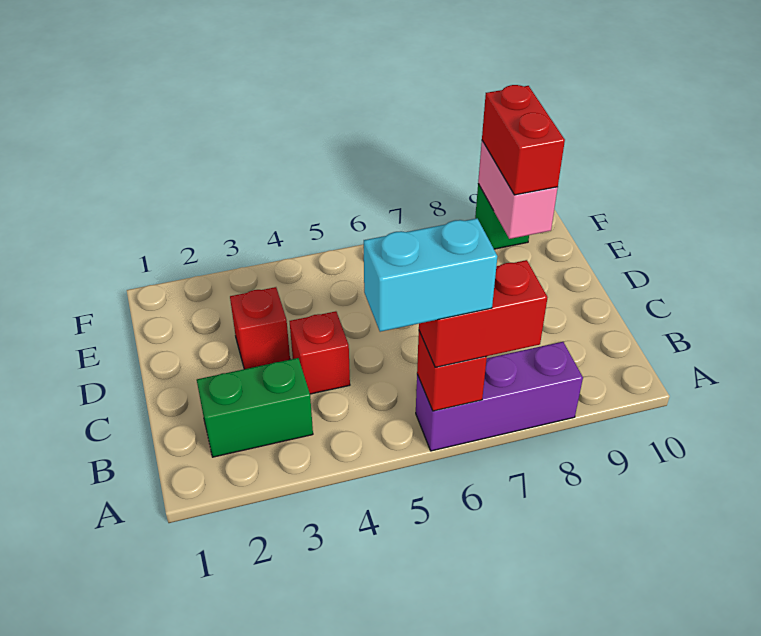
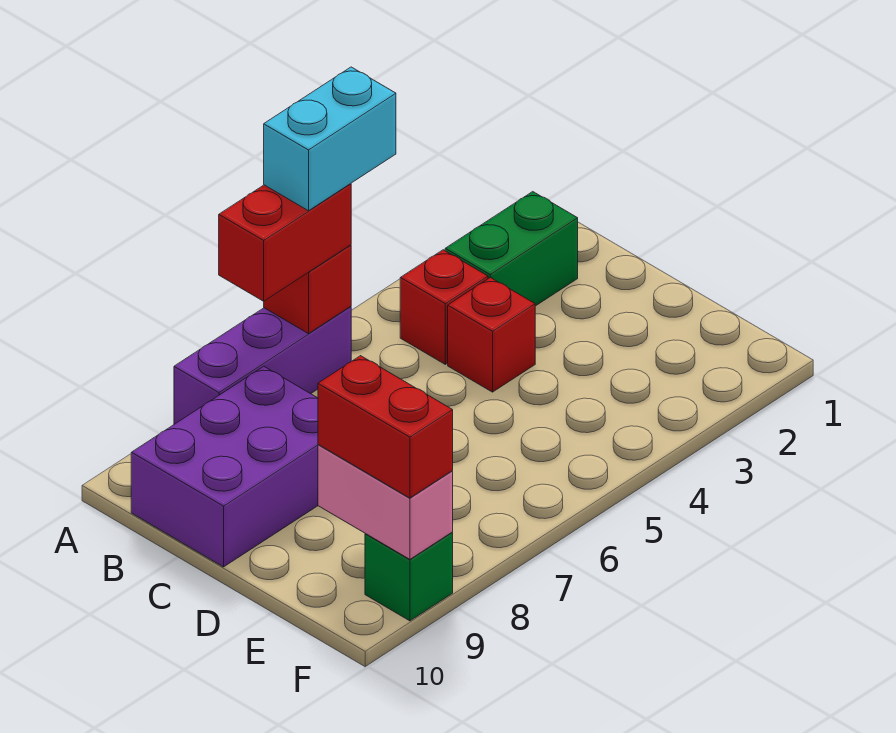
none -> purple 2x3 brick [131,366,318,567]
red 1x1 brick [230,287,290,369] -> red 1x1 brick moved to [400,250,488,364]

